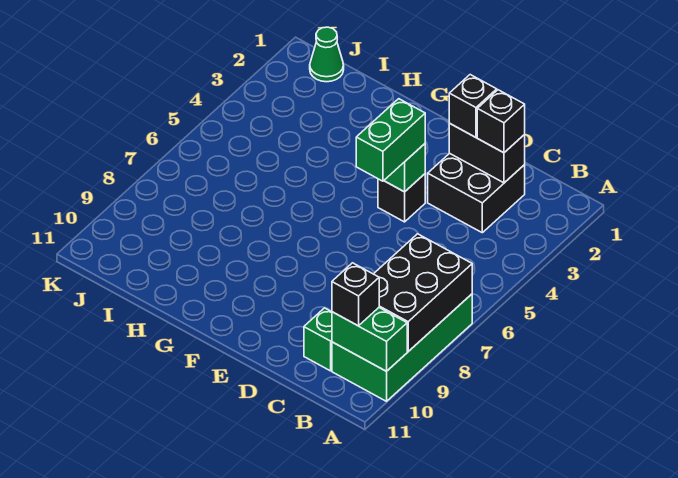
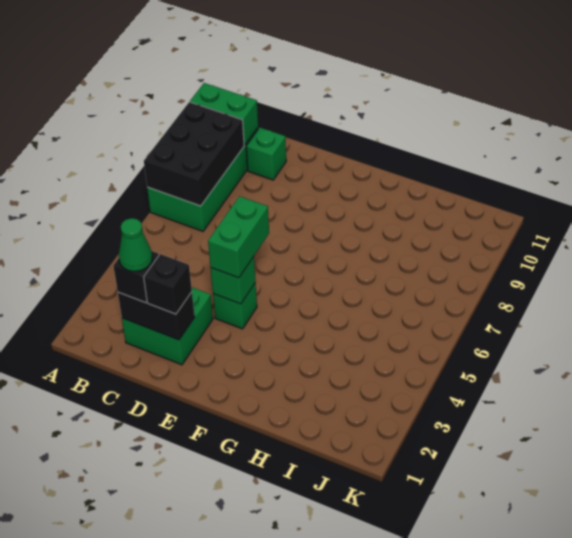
black 1x1 brick [332,263,379,326] -> none
black 2x2 brick [428,153,525,233] -> green 2x2 brick [122,287,213,365]
black 1x1 brick [378,174,425,222] -> green 1x1 brick [213,283,257,329]
green 1x1 cone [310,27,344,82] -> green 1x1 cone moved to [119,218,152,271]

